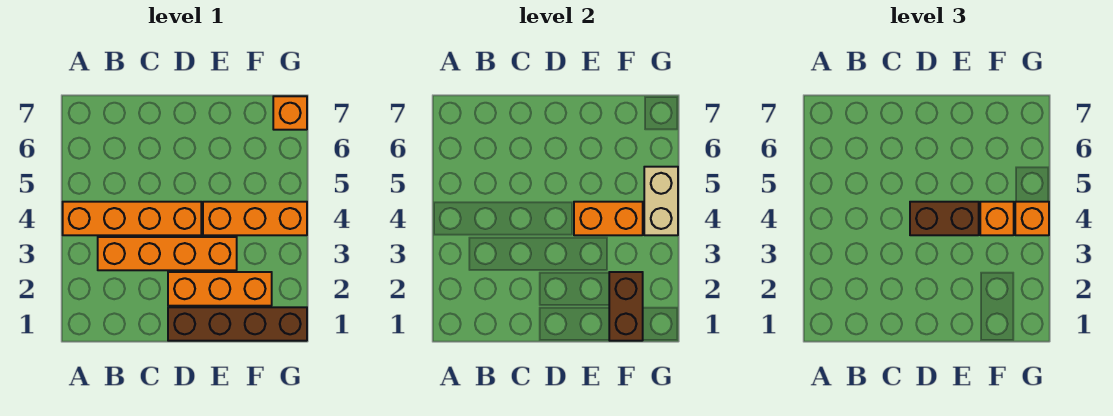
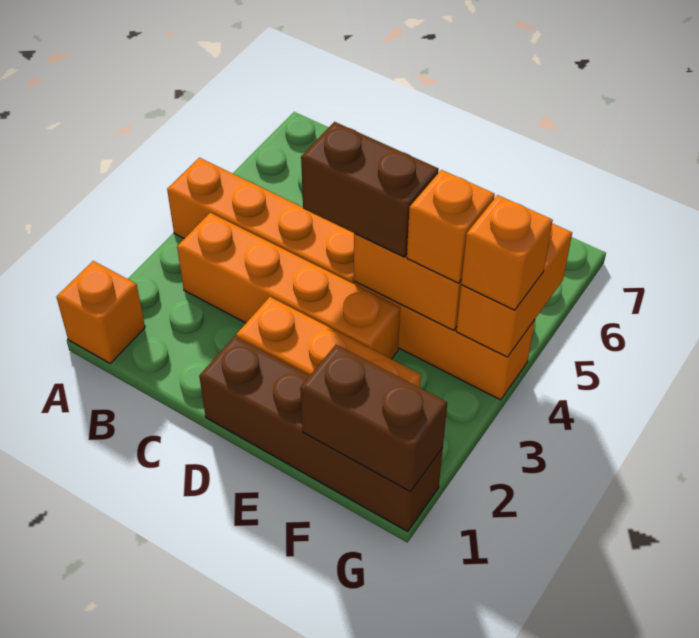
brown 1x2 brick [609,272,643,341] -> brown 1x2 brick turned to [300,345,447,492]
tan 1x2 brick [644,167,678,235] -> orange 1x2 brick [456,224,572,357]
orange 1x1 brick [273,96,307,130] -> orange 1x1 brick moved to [56,261,145,363]

